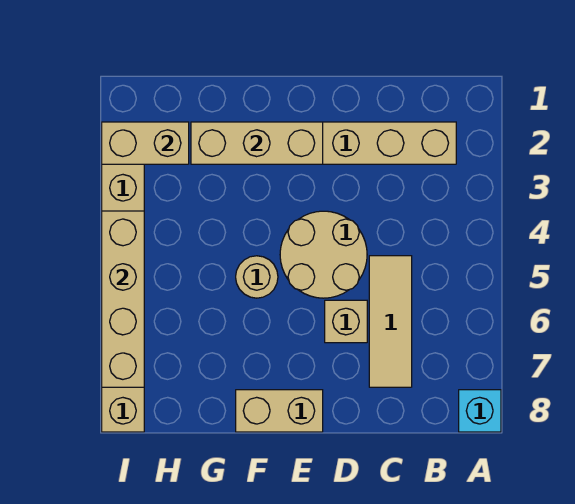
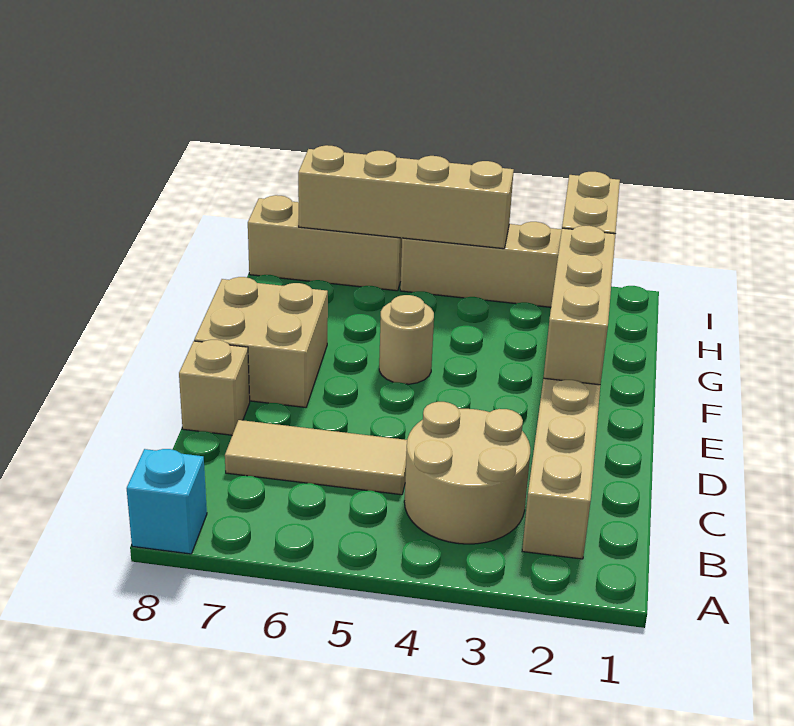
tan 2x2 round brick [280,211,367,298] -> tan 2x2 round brick moved to [404,402,530,544]
tan 1x1 brick [325,300,367,343] -> tan 1x1 brick moved to [179,340,250,435]
tan 1x2 brick [236,390,323,432] -> tan 2x2 brick [194,277,328,407]

